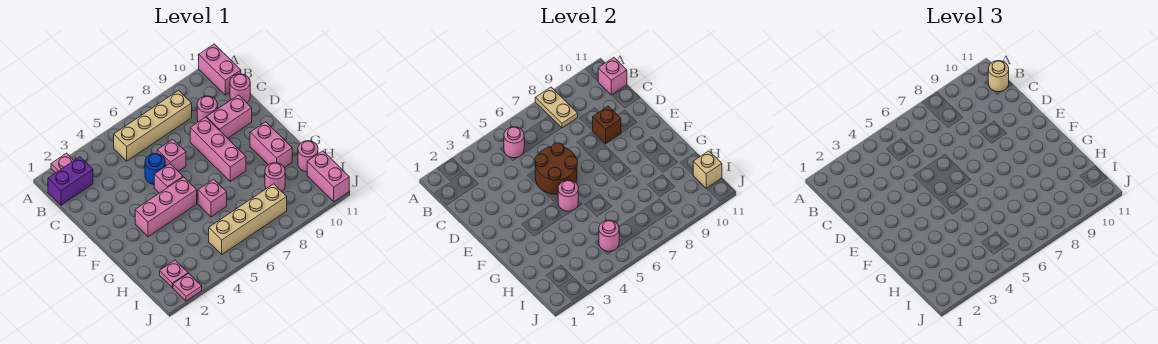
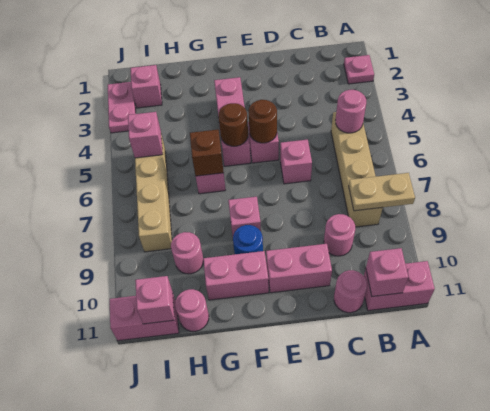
purple 1x2 brick [48,157,93,205] -> none
tan 1x1 round brick [988,61,1009,92] -> none
blue 1x1 round brick [145,154,165,185] -> blue 1x1 round brick moved to [233,225,263,254]
brown 2x2 round brick [535,143,577,194] -> brown 1x1 round brick [248,100,277,143]
pink 1x3 brick [190,117,246,181] -> pink 1x1 brick [228,197,261,236]
pink 1x2 brick [207,95,252,138] -> pink 1x2 brick turned to [266,244,332,293]
brown 1x1 brick [593,106,621,144] -> brown 1x1 brick moved to [190,130,224,176]
pink 1x1 round brick [558,180,578,211] -> brown 1x1 round brick [218,103,248,146]
pink 1x1 plate [160,260,188,288] -> pink 1x1 brick [130,65,162,108]
pink 1x1 round brick [599,220,619,251] -> pink 1x1 brick [128,112,163,158]
tan 1x1 brick [693,151,722,188] -> pink 1x1 brick [135,276,174,324]
pink 1x1 plate [173,273,202,301] -> pink 1x2 plate [108,82,136,133]

